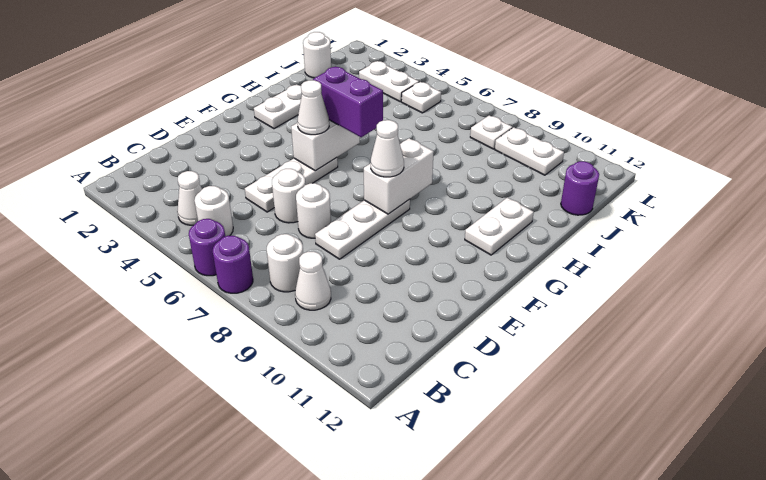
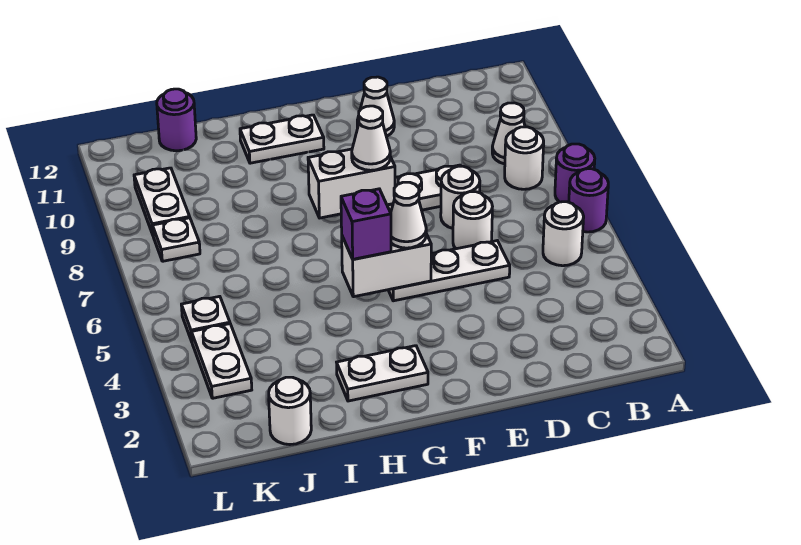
white 1x1 cone [177,171,202,225] -> white 1x1 cone moved to [357,77,394,136]
purple 1x2 brick [313,66,383,137] -> purple 1x1 brick [341,189,391,259]

